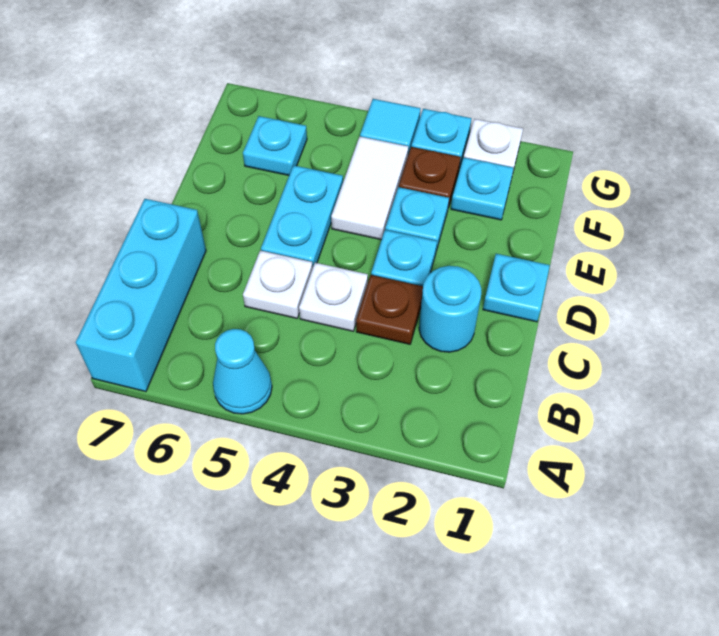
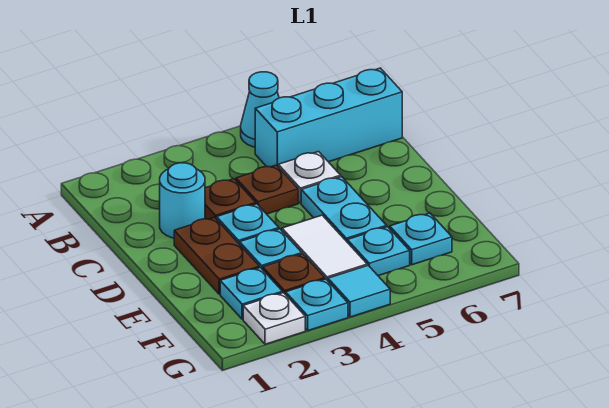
cyan 1x3 brick [76,199,206,392] -> cyan 1x3 brick turned to [255,68,402,167]
white 1x1 plate [299,263,368,331] -> brown 1x1 plate [236,165,298,214]
cyan 1x1 plate [483,254,550,322] -> cyan 1x1 plate moved to [347,227,410,276]
none -> brown 1x2 plate [174,217,259,294]

